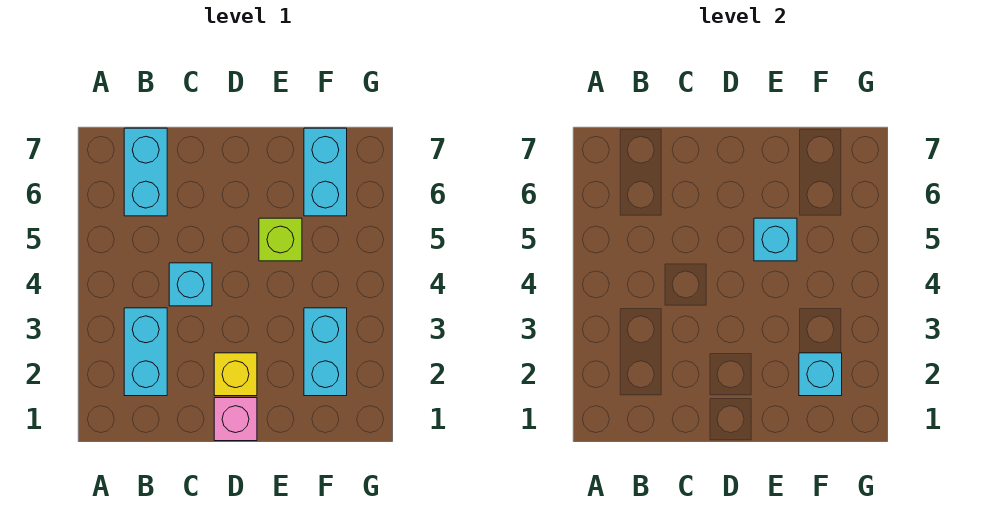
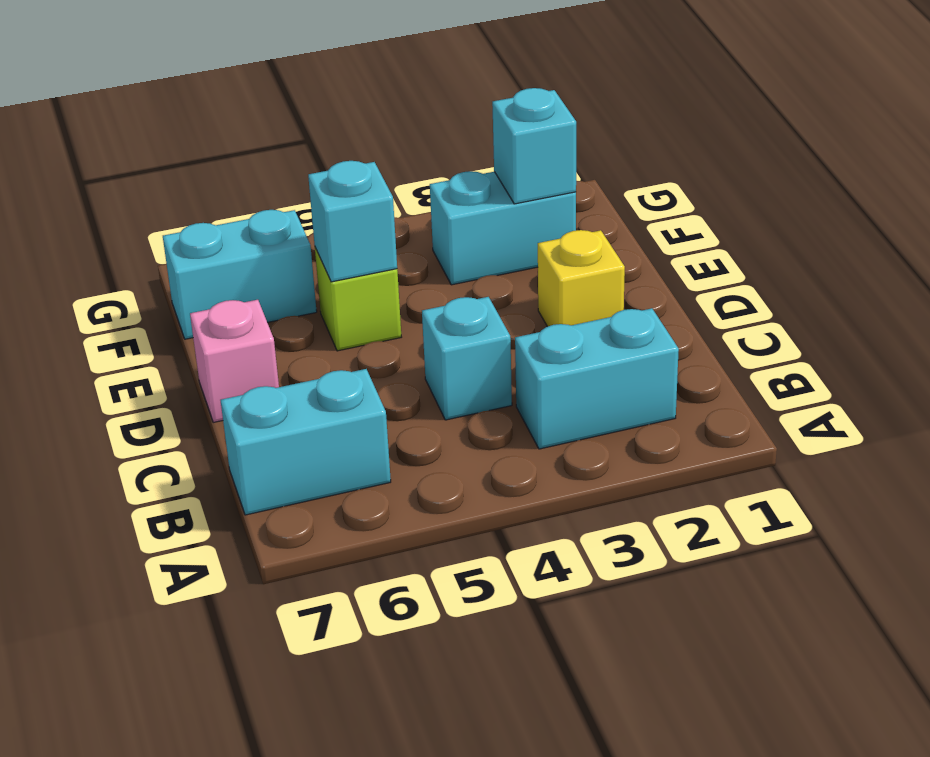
pink 1x1 brick [214,398,257,441] -> pink 1x1 brick moved to [190,300,279,422]

